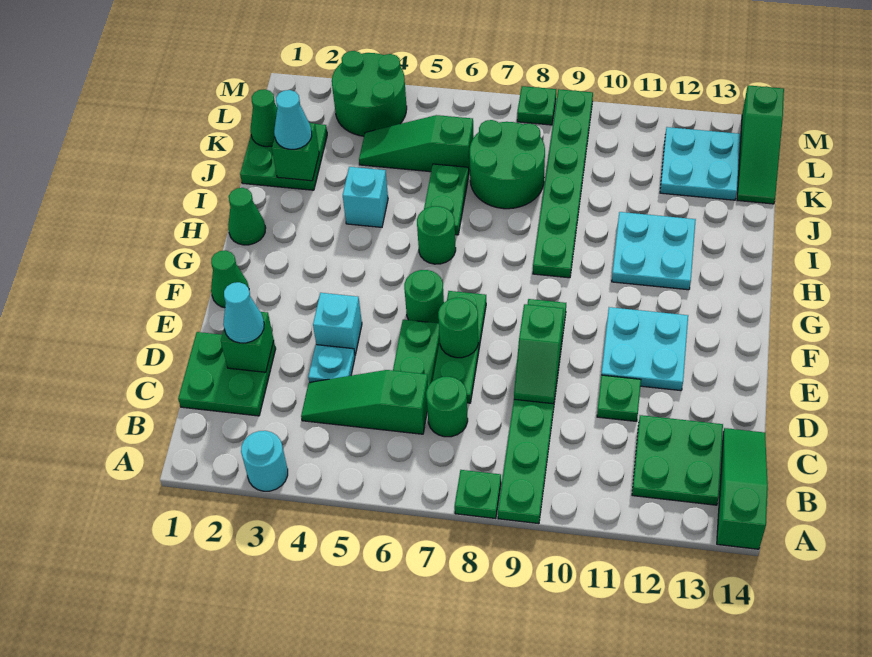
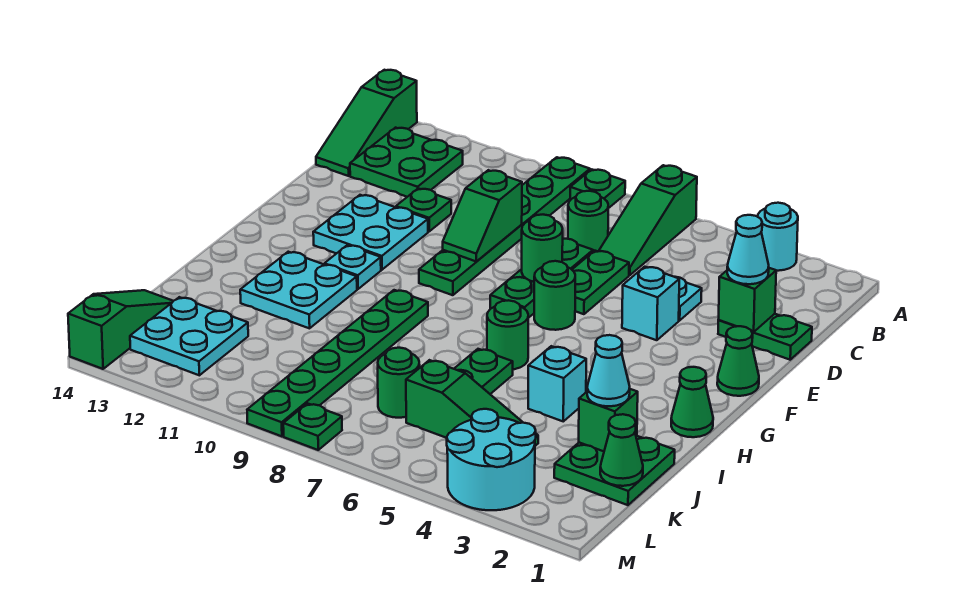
green 2x2 plate [178,332,276,416] -> green 1x2 plate [718,314,812,360]
green 1x3 slope [301,370,428,434] -> green 1x3 slope turned to [599,165,697,275]
green 1x2 slope [514,304,564,404] -> green 1x2 slope turned to [443,170,522,262]
none -> cyan 1x1 plate [324,245,381,289]
green 2x2 round brick [470,120,545,209] -> green 1x1 round brick [378,348,420,418]
green 2x2 round brick [332,51,407,136] -> cyan 2x2 round brick [447,409,536,510]

